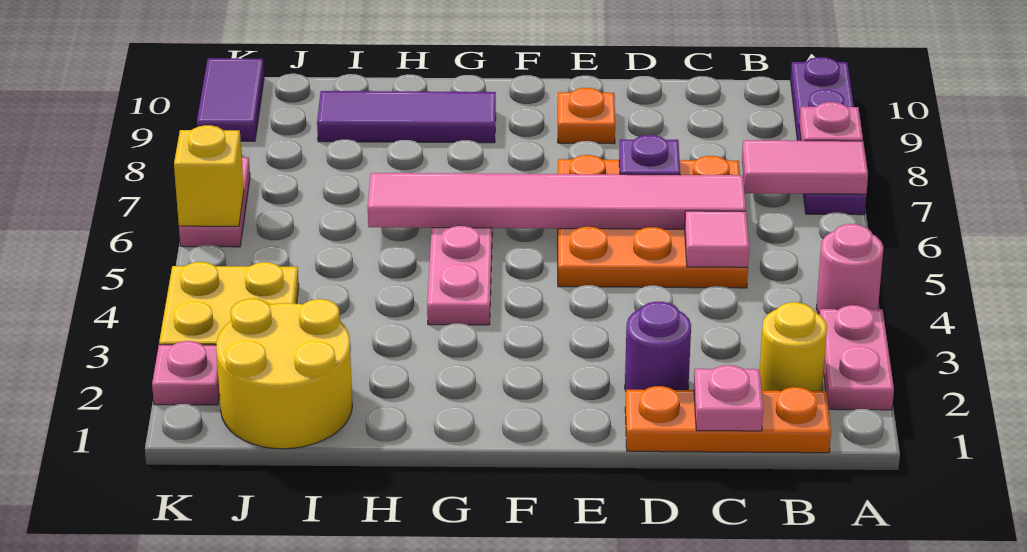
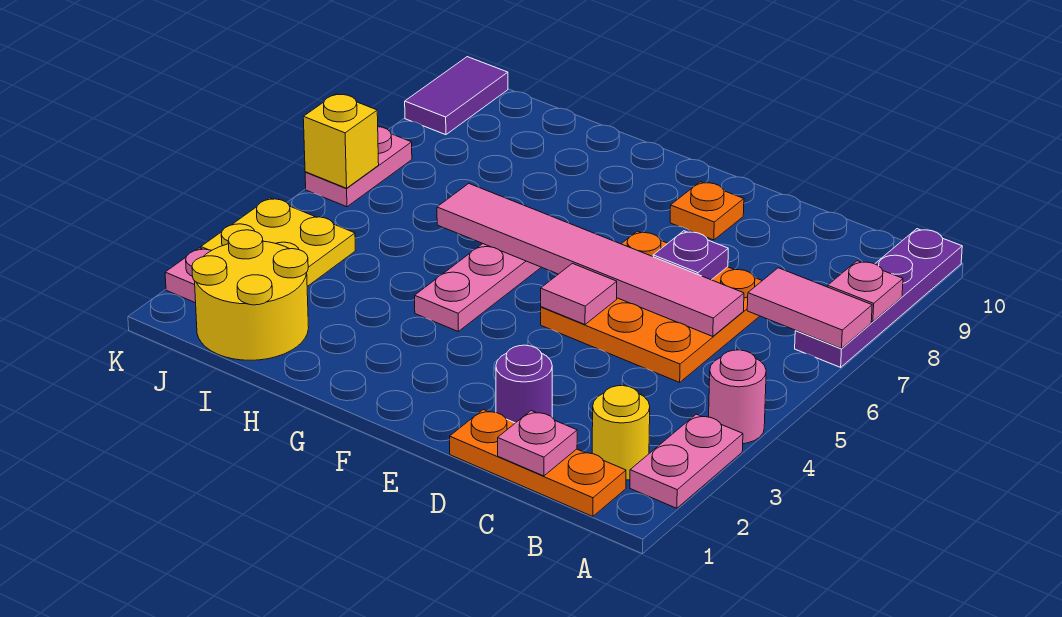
pink 1x1 tile [685,211,749,267] -> pink 1x1 tile moved to [541,263,617,324]
purple 1x3 tile [317,91,496,143] -> none

